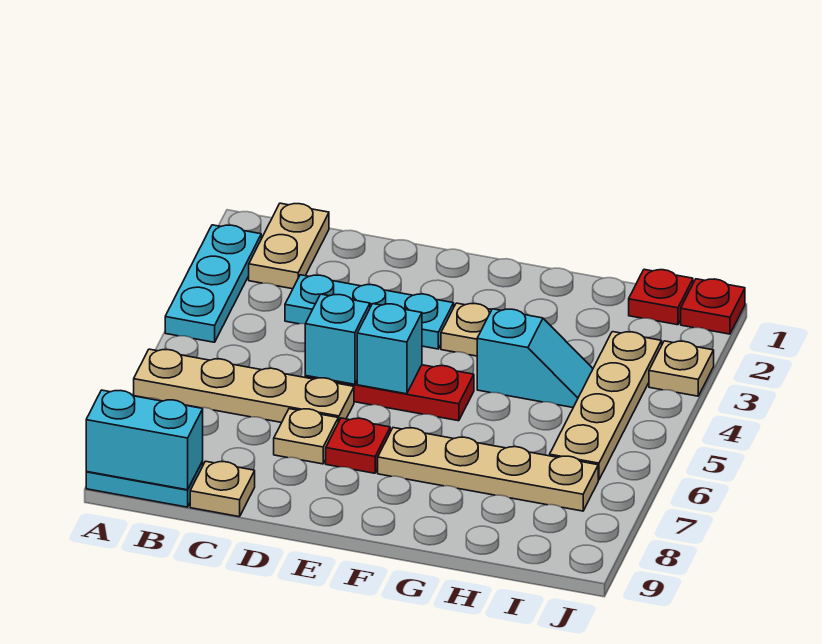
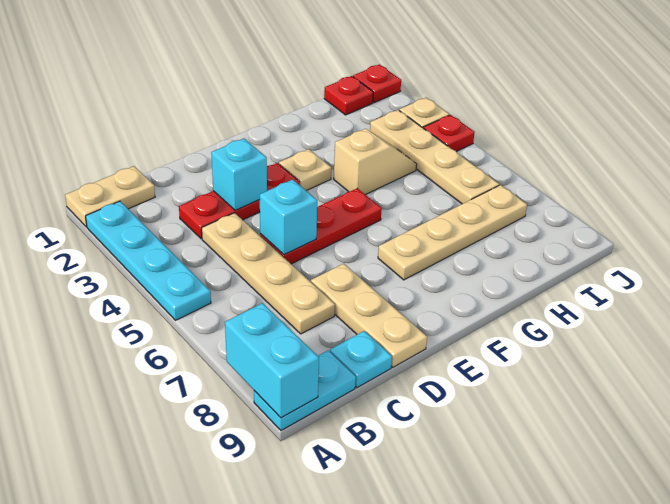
cyan 1x3 plate [165,225,261,342] -> cyan 1x4 plate [86,201,211,320]
tan 1x4 plate [134,349,354,423] -> tan 1x4 plate turned to [202,213,335,334]
cyan 1x2 brick [86,390,203,490] -> cyan 1x2 brick turned to [225,303,319,418]
tan 1x2 plate [249,203,329,289] -> tan 1x2 plate turned to [65,166,155,227]
cyan 1x3 plate [285,275,454,349] -> red 1x3 plate [179,163,300,239]
tan 1x1 plate [190,461,255,517] -> cyan 1x1 plate [330,331,392,388]
tan 1x1 plate [274,409,338,464] -> tan 1x3 plate [311,264,427,367]
cyan 1x1 brick [357,304,422,394] -> cyan 1x1 brick moved to [211,138,267,211]
red 1x1 plate [326,418,390,473] -> red 1x1 plate moved to [424,115,475,152]
cyan 1x2 slope [477,309,593,407] -> tan 1x2 slope [334,129,417,195]

